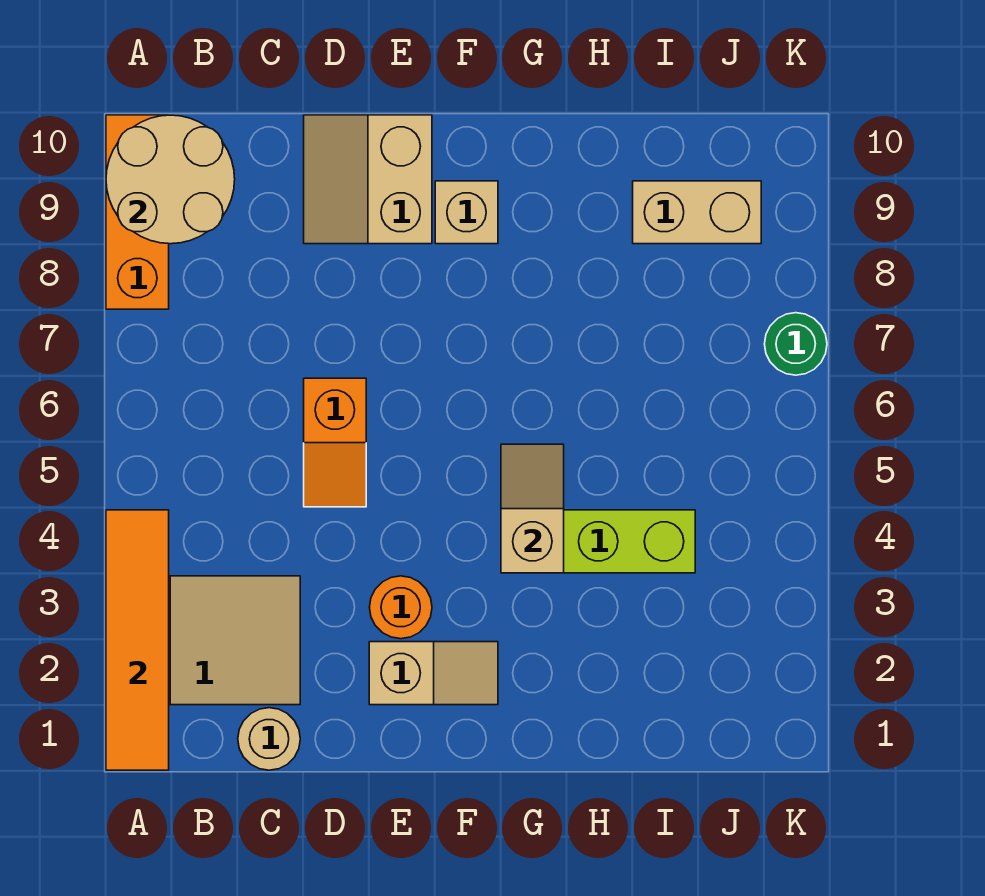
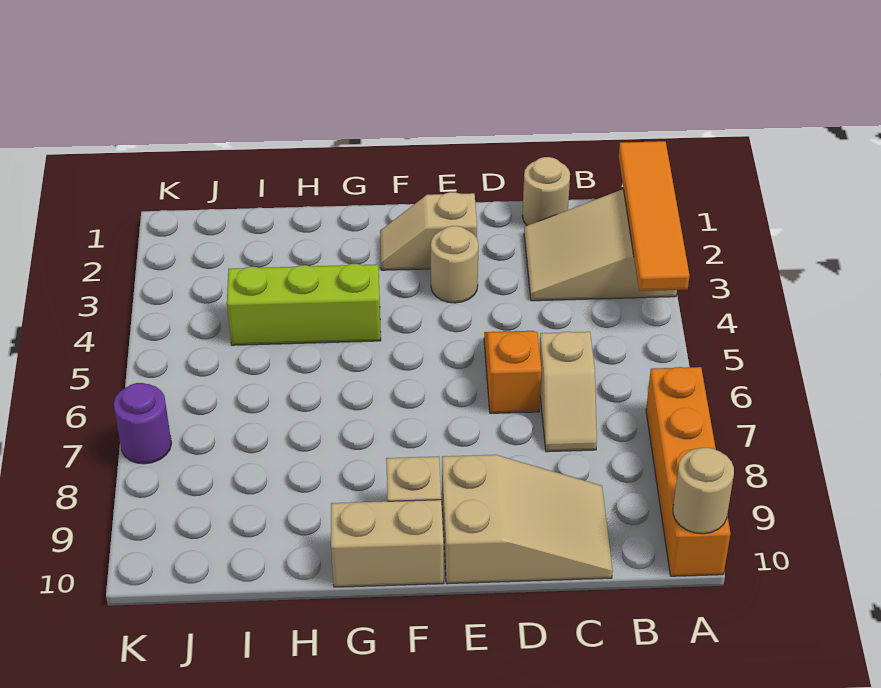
orange 1x3 brick [106,115,169,309] -> orange 1x4 brick [646,367,730,576]
tan 2x2 round brick [106,115,235,244] -> tan 1x1 round brick [673,448,734,534]
tan 2x2 slope [304,115,432,244] -> tan 2x3 slope [442,455,613,584]
orange 1x1 round brick [369,576,432,639] -> tan 1x1 round brick [431,226,478,303]
tan 1x2 slope [501,444,564,573] -> tan 1x2 slope moved to [540,332,597,452]
tan 1x2 brick [633,181,761,244] -> tan 1x2 brick moved to [331,500,444,587]
green 1x1 round brick [765,313,827,375] -> purple 1x1 round brick [114,383,172,464]

